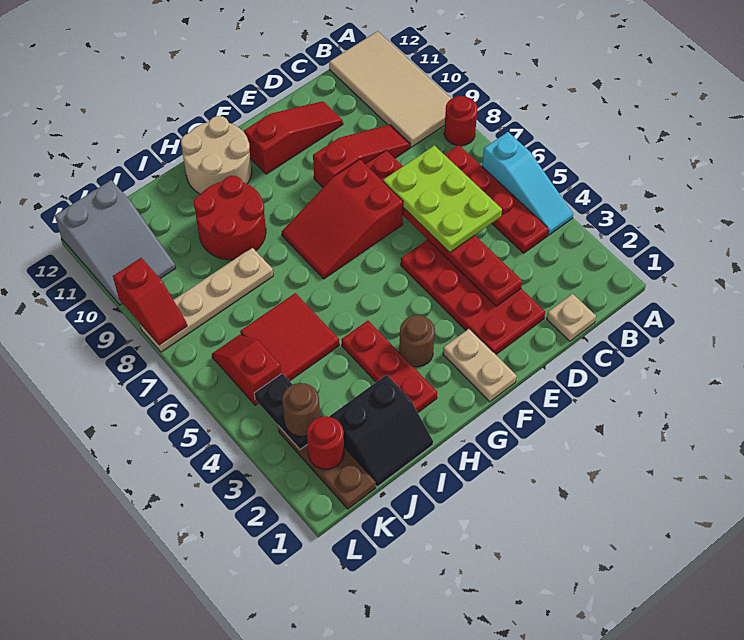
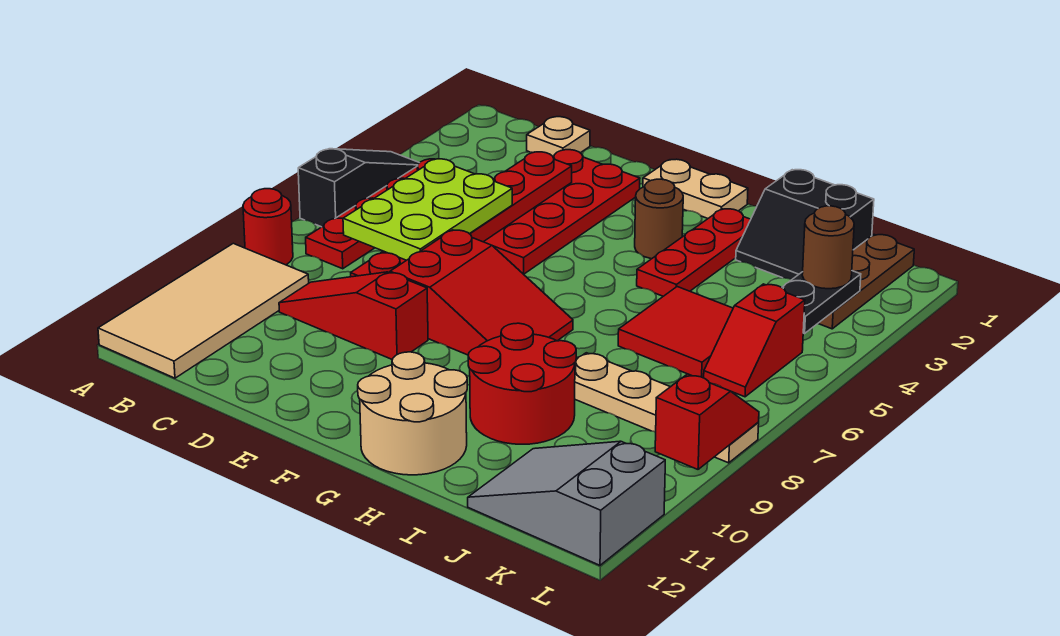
cyan 1x3 slope [482,132,573,235] -> black 1x3 slope [298,149,419,227]
red 1x3 slope [244,101,343,174] -> none
tan 1x2 plate [443,329,517,402] -> tan 1x2 plate turned to [643,159,748,218]
black 2x2 slope [330,375,433,487] -> black 2x2 slope turned to [736,170,874,280]
red 1x1 round brick [307,416,344,469] -> none
grey 2x3 slope [55,180,176,305] -> grey 2x3 slope turned to [468,441,665,565]

